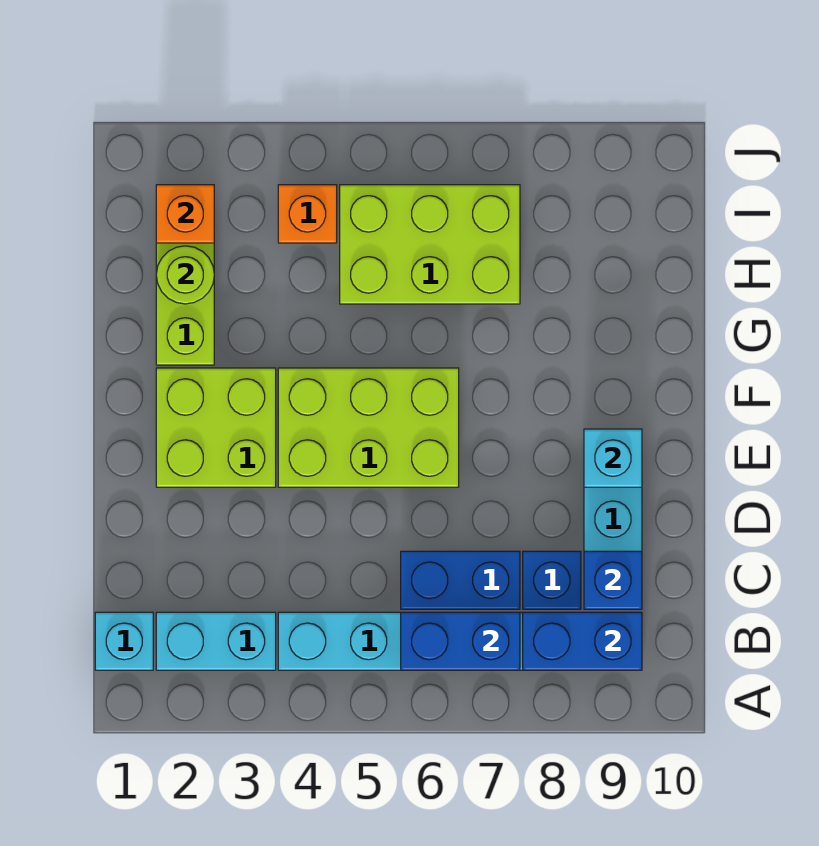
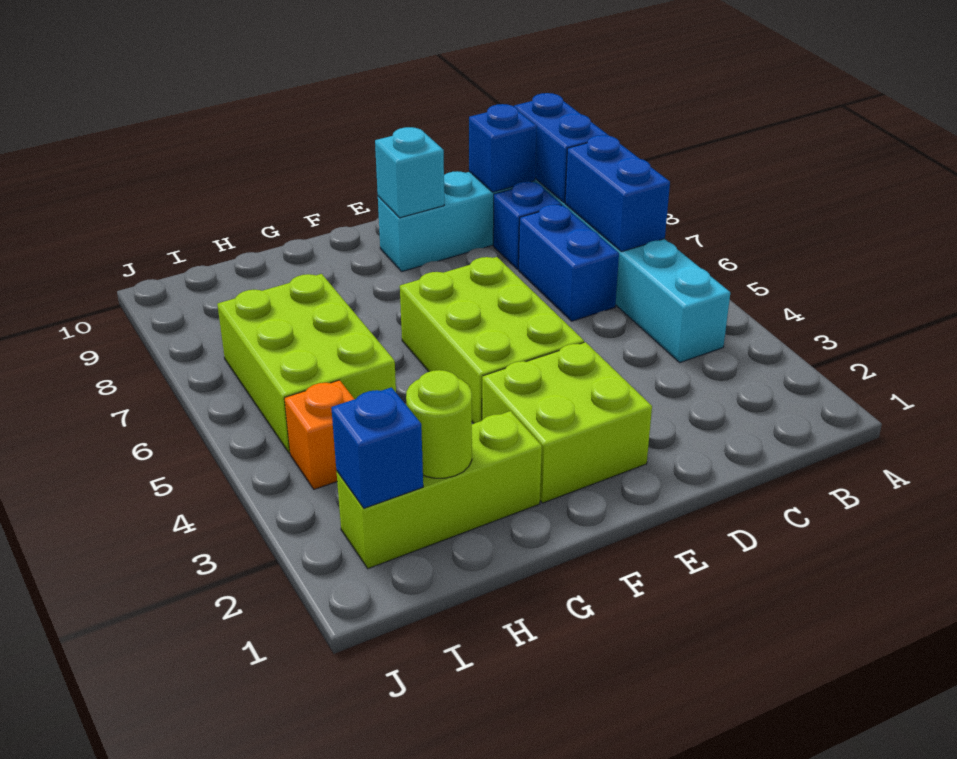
cyan 1x1 brick [95,612,153,670] -> none
cyan 1x2 brick [156,612,276,670] -> none
orange 1x1 brick [156,185,214,243] -> blue 1x1 brick [331,388,423,508]

